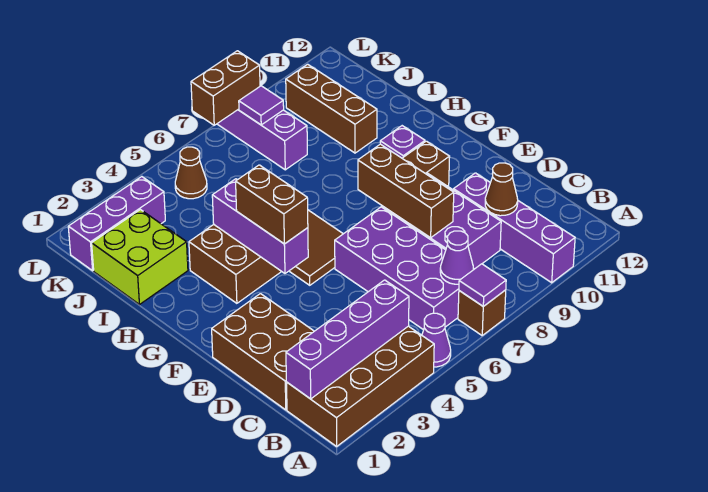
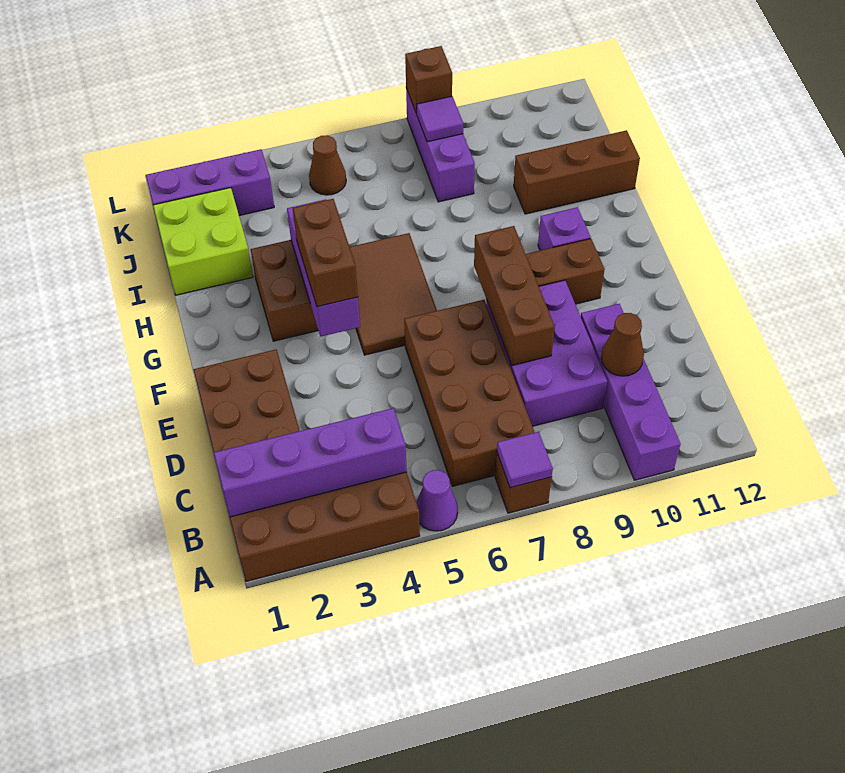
purple 2x4 brick [335,207,474,330] -> brown 2x4 brick [404,300,535,486]
purple 1x1 cone [440,231,473,284] -> none
brown 1x3 brick [286,64,377,153] -> brown 1x3 brick turned to [514,130,640,214]
brown 1x2 brick [191,51,260,125] -> brown 1x1 brick [405,46,452,113]

